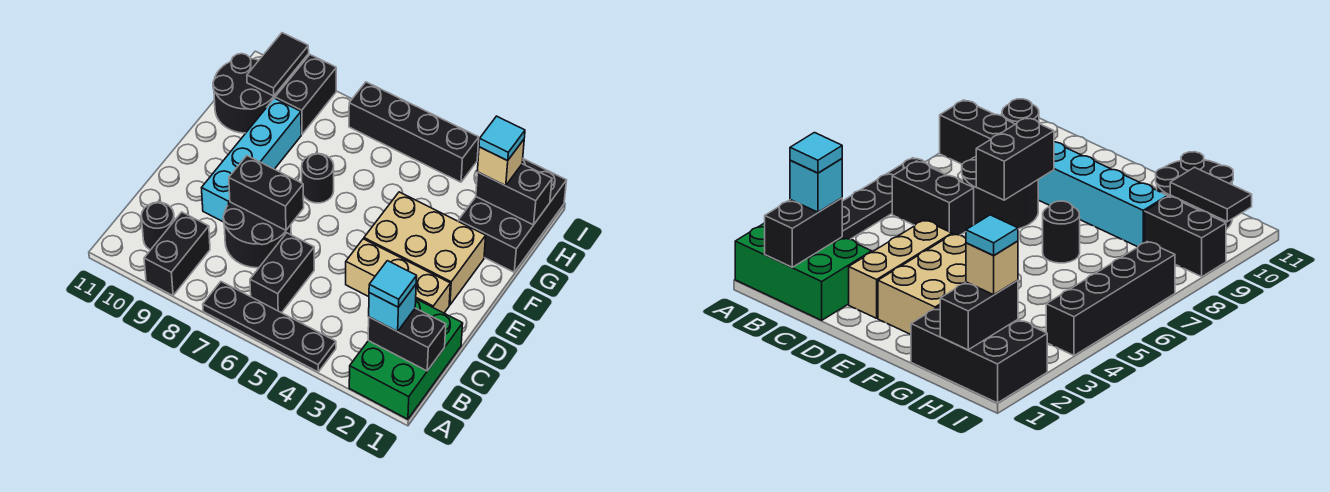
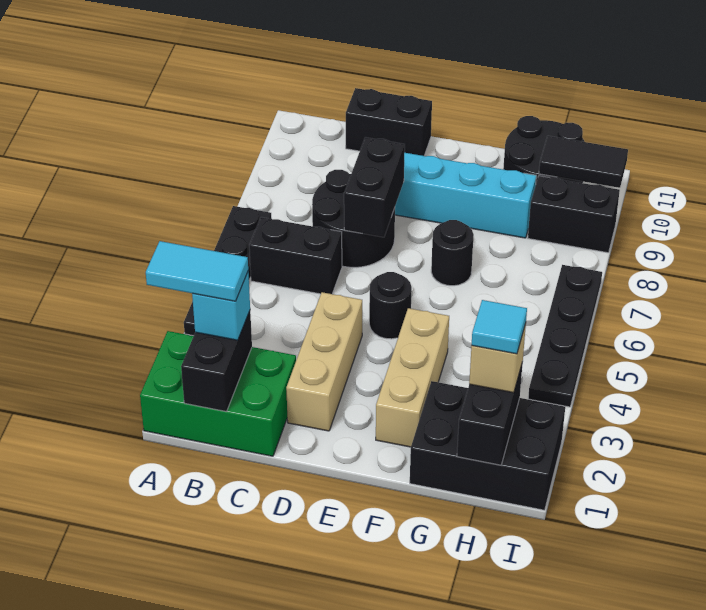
black 1x2 brick [144,212,210,295] -> black 1x2 brick moved to [346,88,432,156]
cyan 1x1 tile [369,261,417,307] -> cyan 1x2 tile [146,241,248,301]
black 1x1 round brick [141,202,174,250] -> black 1x1 round brick moved to [369,272,412,339]
tan 2x3 brick [364,192,486,305] -> tan 1x3 brick [376,308,449,447]
black 1x4 brick [349,82,479,182] -> black 1x4 plate [528,265,602,407]

